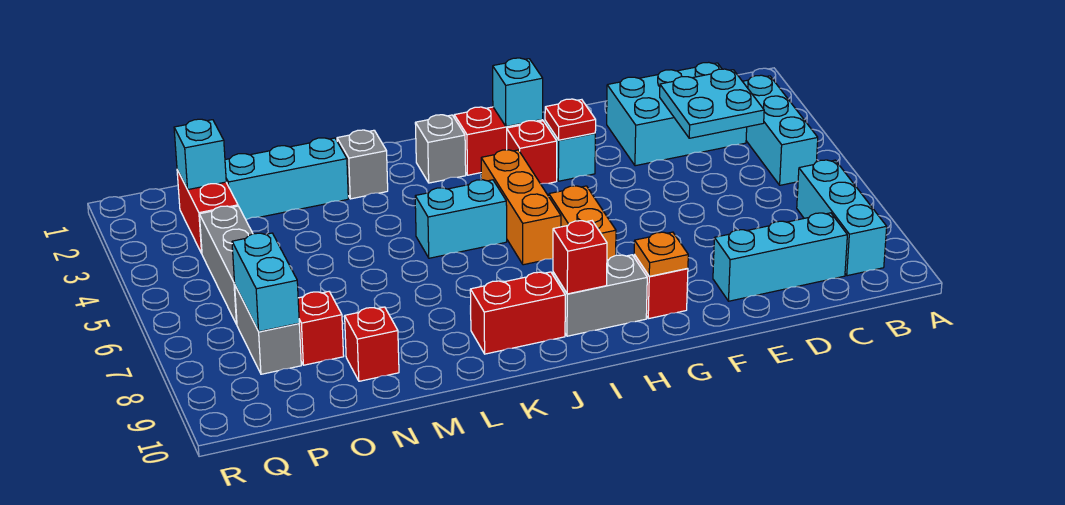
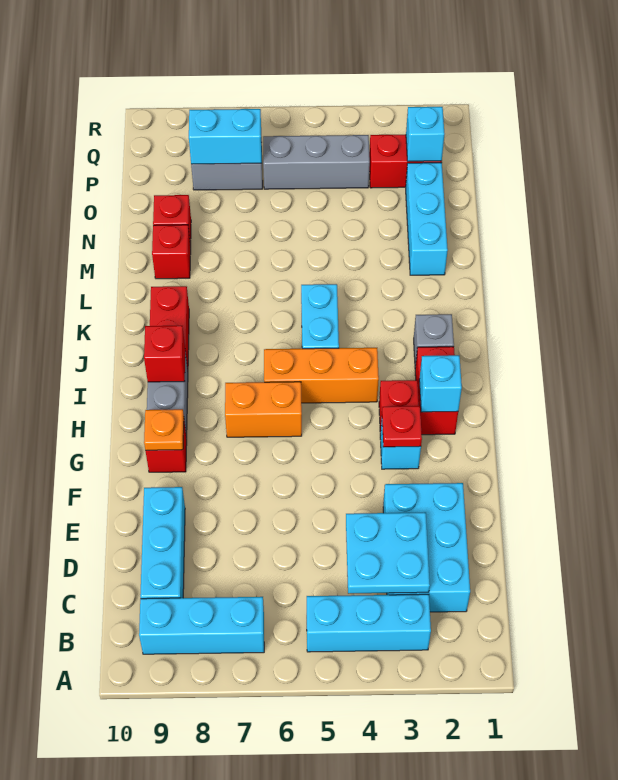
grey 1x1 brick [337,130,388,199] -> none
red 1x1 brick [298,292,344,365] -> red 1x1 brick moved to [152,225,191,279]

